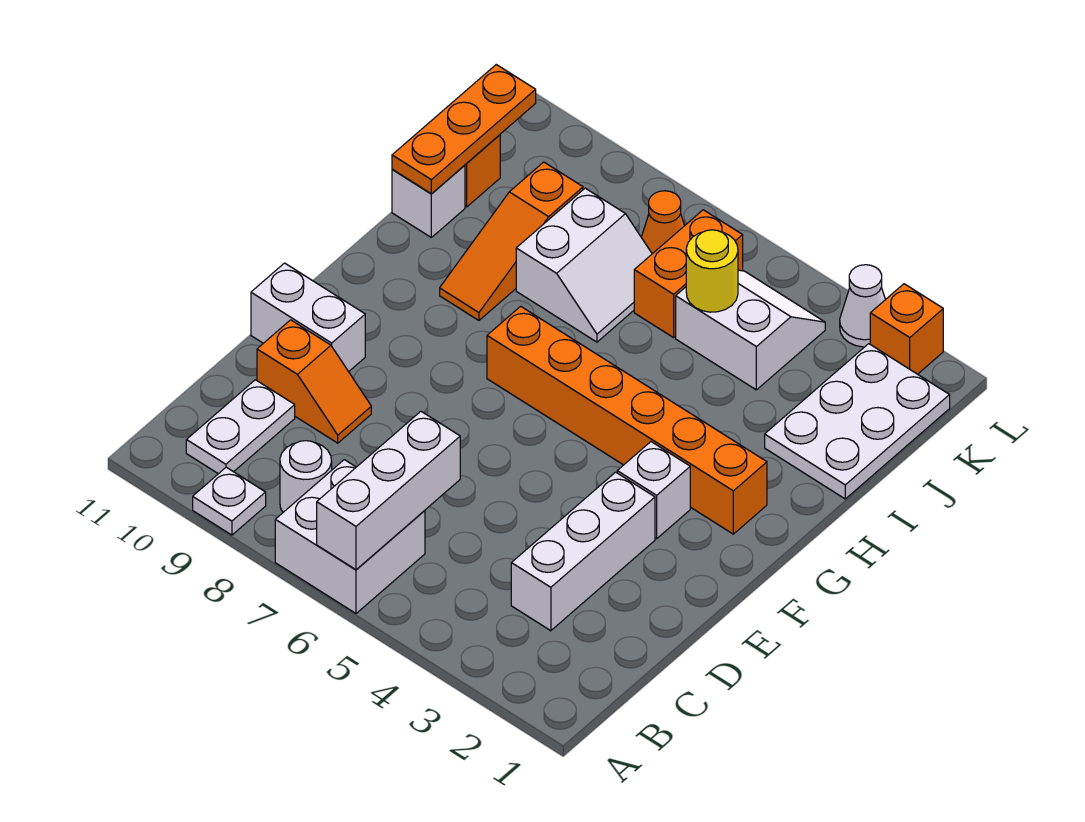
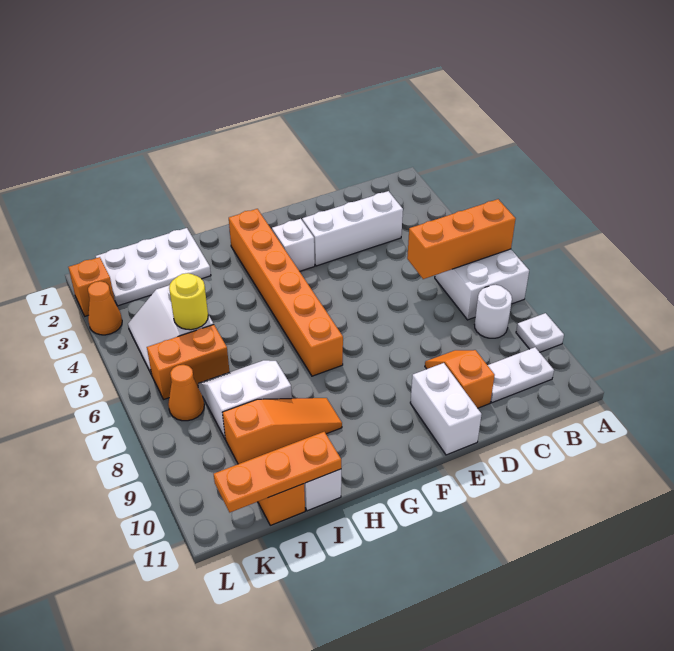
white 1x3 brick [317,411,460,570] -> orange 1x3 brick [407,199,516,279]
white 1x1 cone [840,265,885,347] -> orange 1x1 cone [88,281,122,335]

